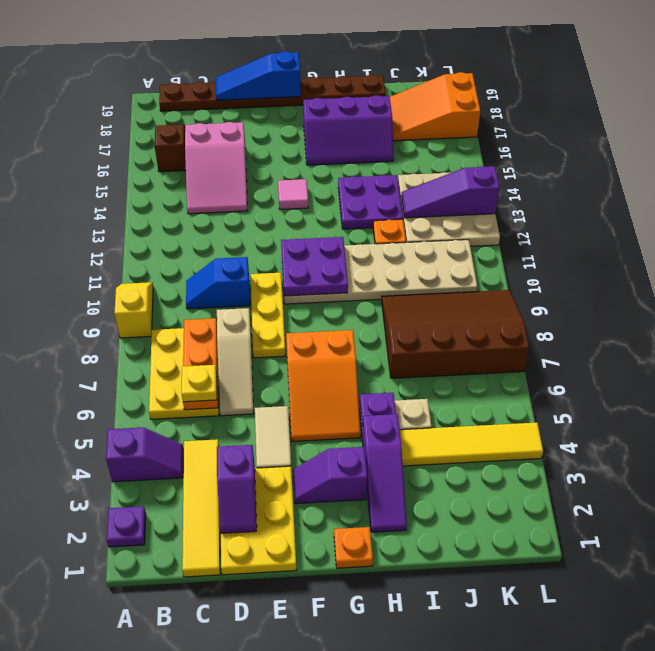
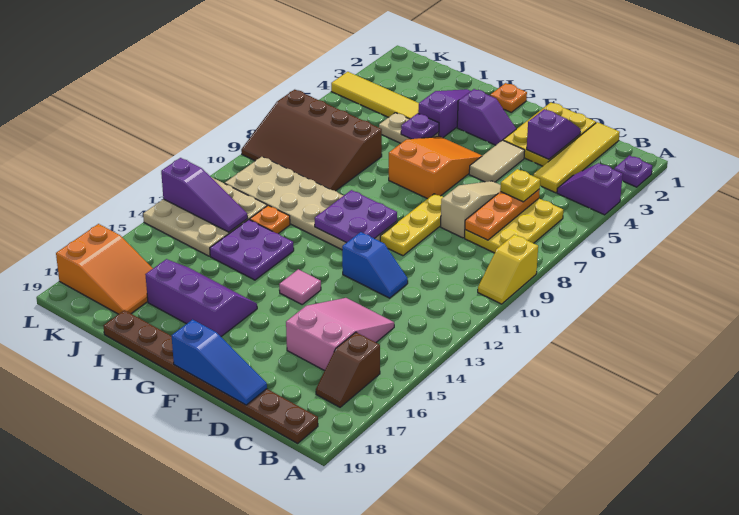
blue 1x2 slope [186,257,250,309] -> blue 1x2 slope moved to [342,232,408,298]

